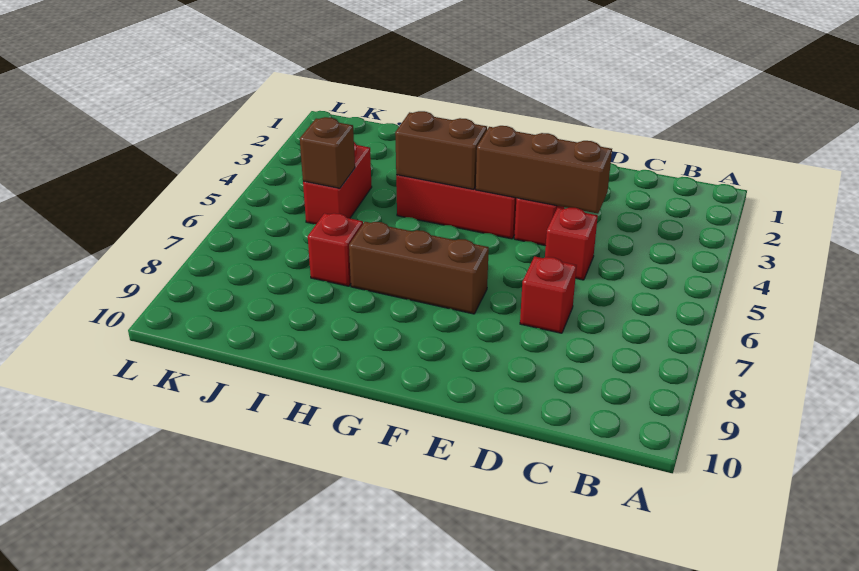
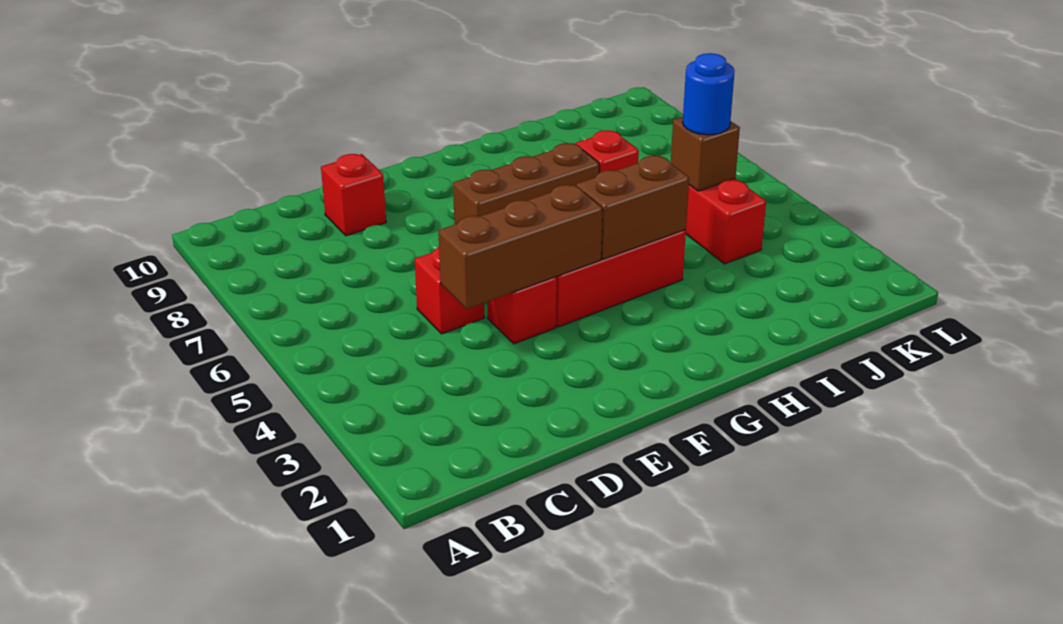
red 1x1 brick [520,256,577,333] -> red 1x1 brick moved to [321,154,386,236]
none -> blue 1x1 round brick [683,53,735,135]

